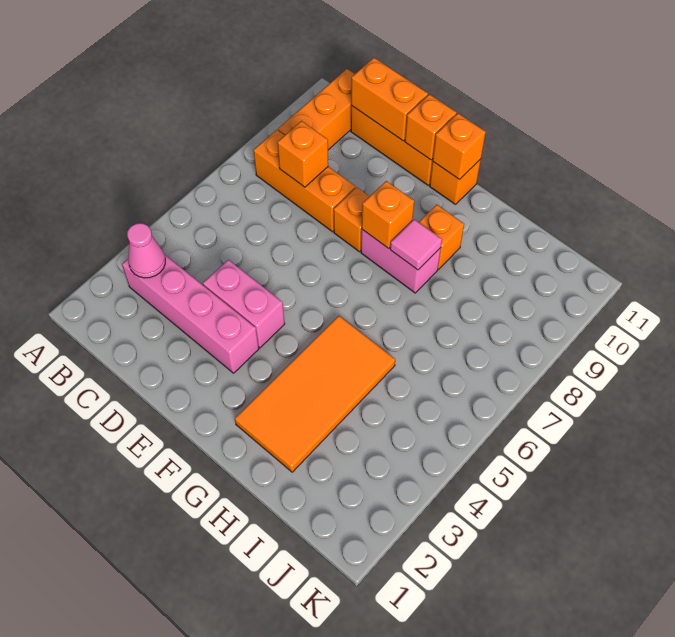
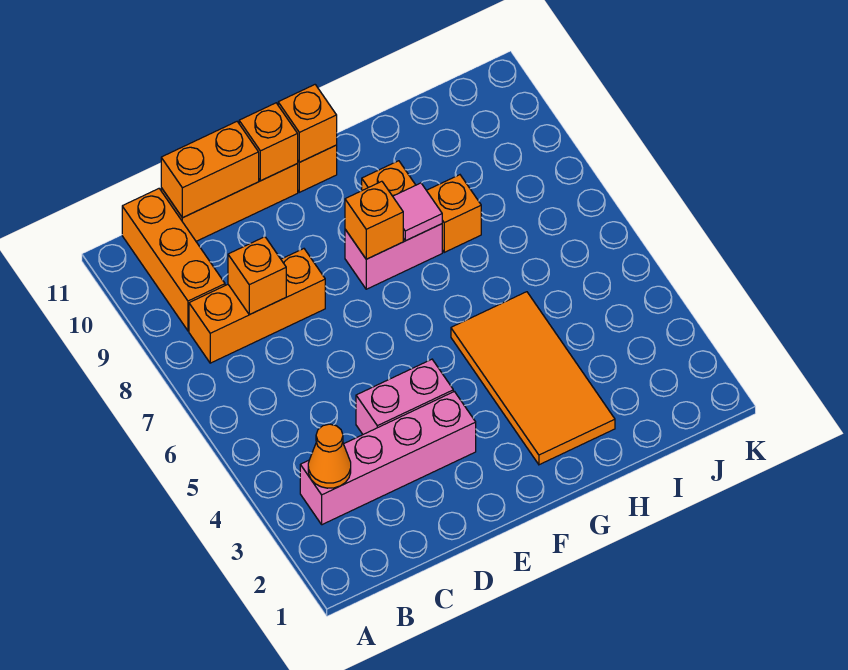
pink 1x1 cone [127,223,165,278] -> orange 1x1 cone [308,424,351,488]
orange 1x1 brick [334,187,370,252] -> orange 1x1 brick moved to [427,175,481,252]

